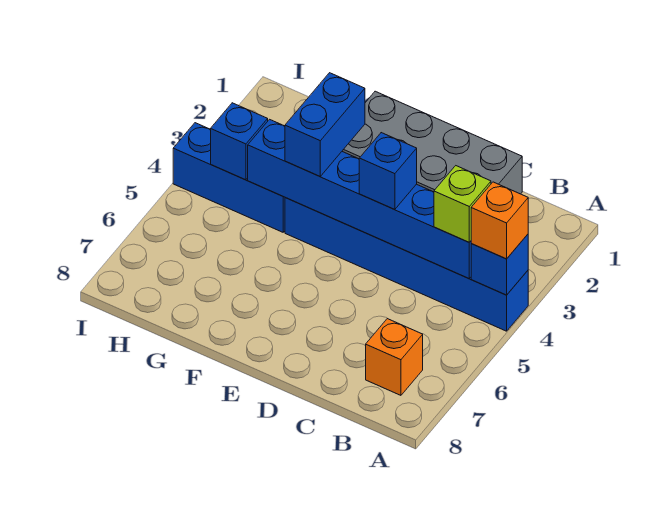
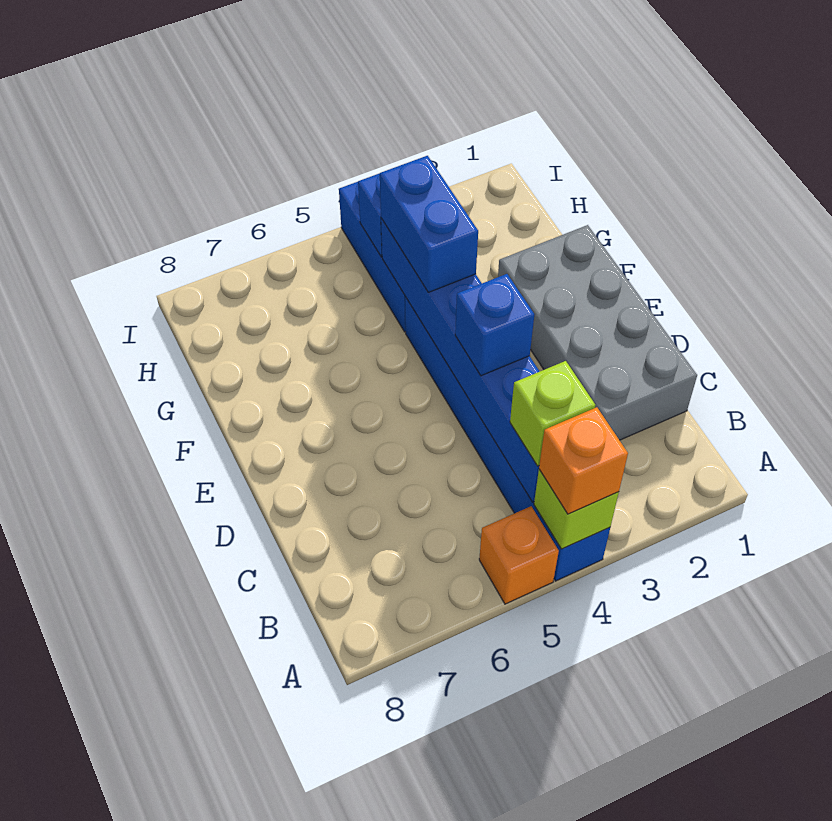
blue 1x1 brick [471,234,528,295] -> lime 1x1 brick [534,470,619,549]
orange 1x1 brick [366,319,423,395] -> orange 1x1 brick moved to [479,506,559,604]
blue 1x2 brick [285,73,365,176] -> blue 1x2 brick turned to [380,156,478,292]

